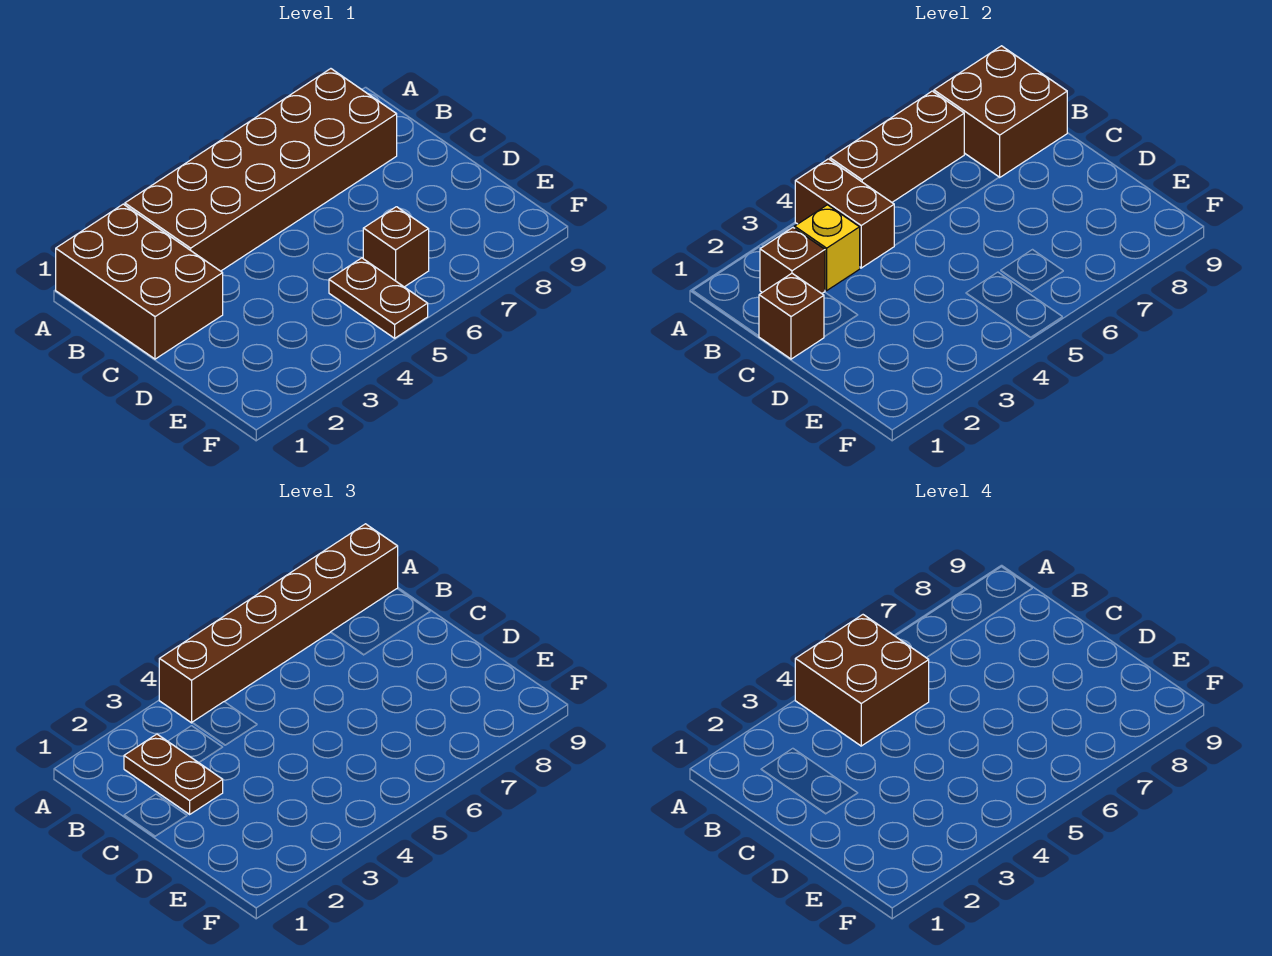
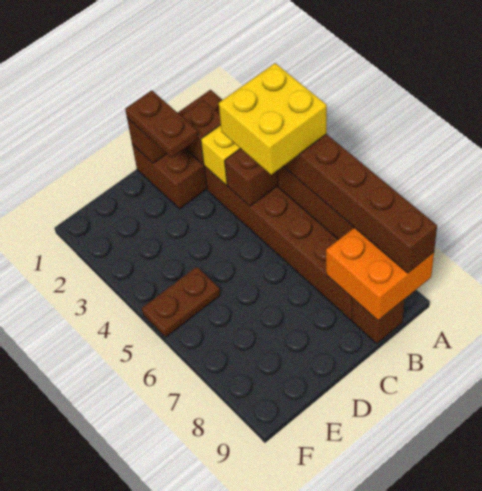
brown 2x2 brick [795,615,929,746] -> yellow 2x2 brick [219,63,327,175]
brown 2x2 brick [934,46,1067,177] -> orange 2x2 brick [326,228,434,321]
brown 1x2 plate [124,734,223,814] -> brown 1x2 plate turned to [125,90,198,158]
brown 1x1 brick [363,207,429,287] -> brown 1x1 brick moved to [352,298,404,344]

